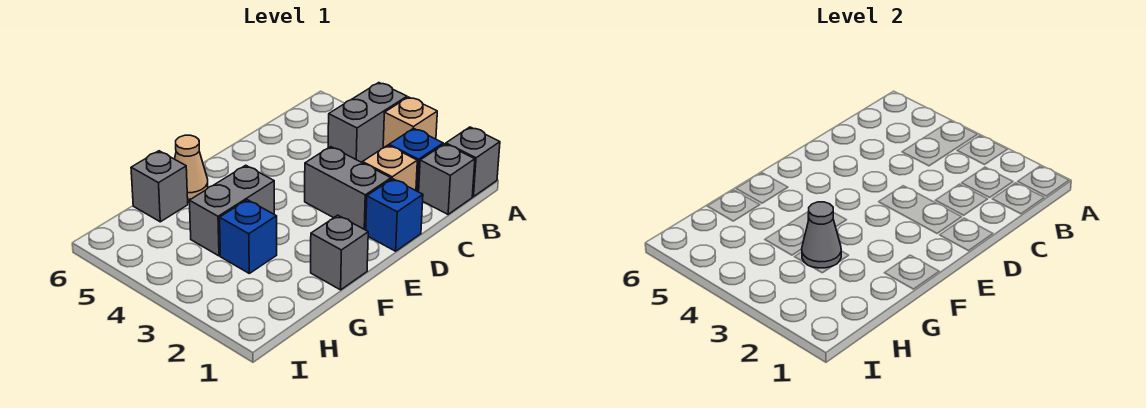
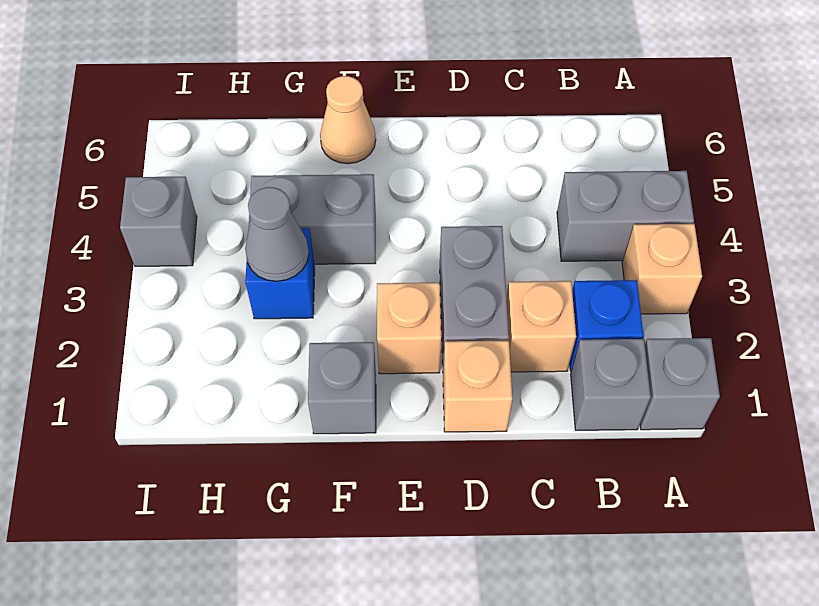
blue 1x1 brick [366,179,423,251] -> tan 1x1 brick [443,341,512,432]
none -> tan 1x1 brick [377,283,441,374]
grey 1x1 brick [131,151,188,222] -> grey 1x1 brick moved to [120,177,197,266]

